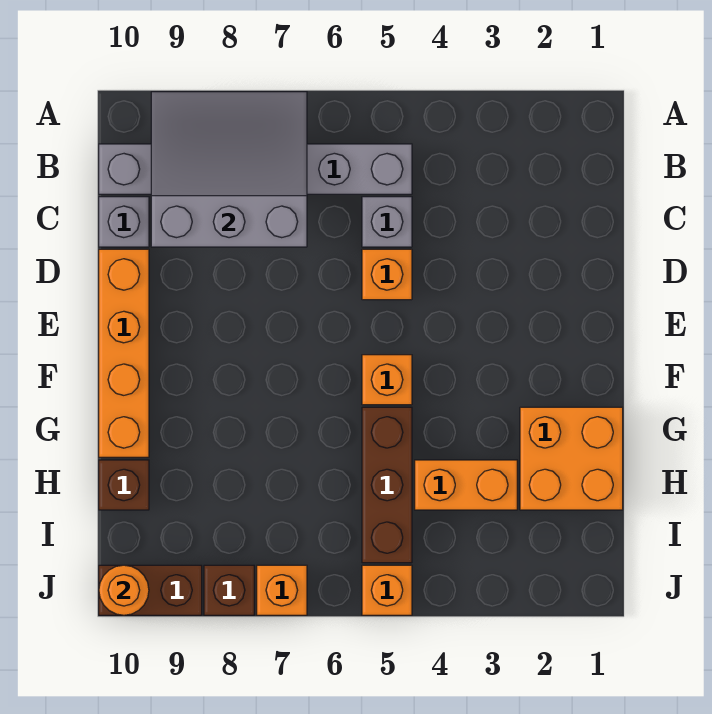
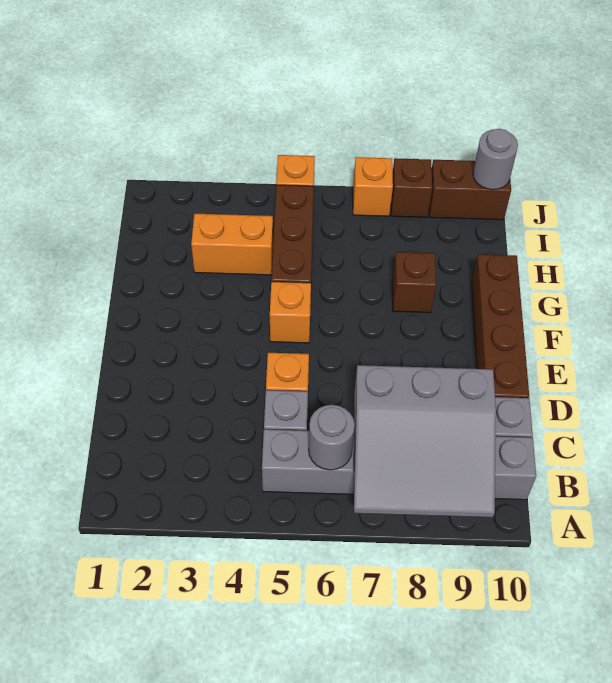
none -> grey 1x1 round brick [309,405,355,470]
orange 1x4 brick [99,249,149,457] -> brown 1x4 brick [471,254,529,398]
orange 2x2 brick [520,407,623,510] -> none
brown 1x1 brick [99,460,149,510] -> brown 1x1 brick moved to [392,252,436,313]
orange 1x1 round brick [99,565,149,615] -> grey 1x1 round brick [473,129,518,190]

